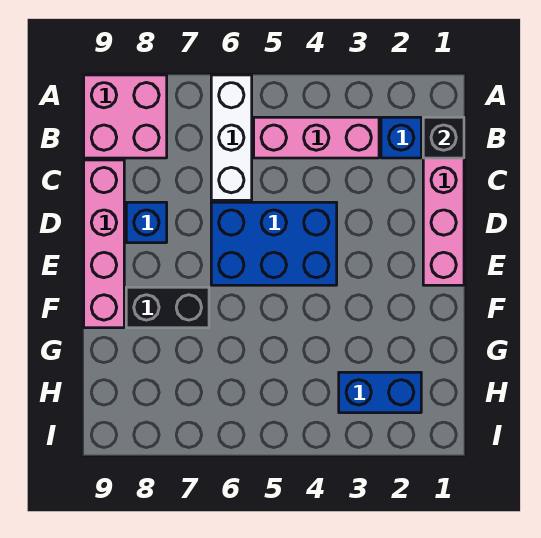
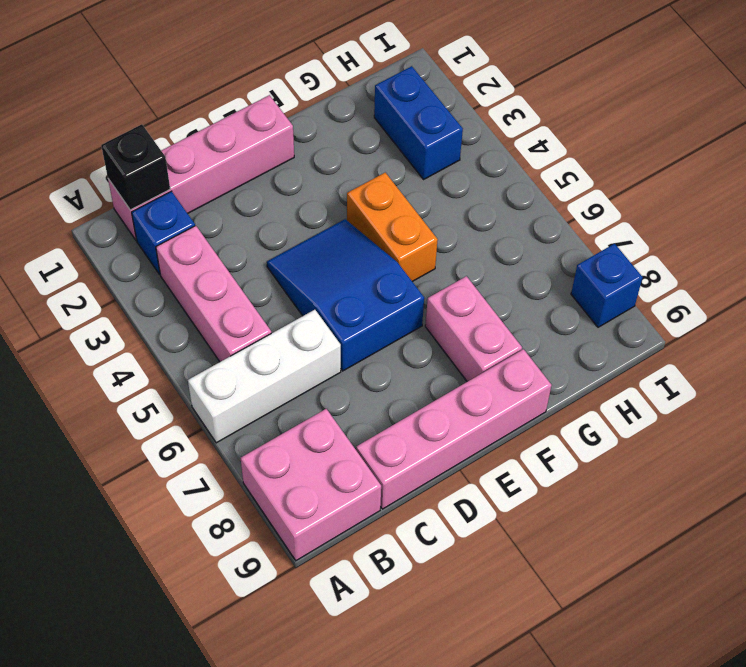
blue 2x3 brick [211,202,337,285] -> blue 2x3 slope [267,219,424,371]
blue 1x1 brick [126,202,167,243] -> blue 1x1 brick moved to [571,244,643,327]
none -> orange 1x2 brick [347,173,438,282]
black 1x2 brick [126,287,209,328] -> pink 1x2 brick [425,276,522,382]

